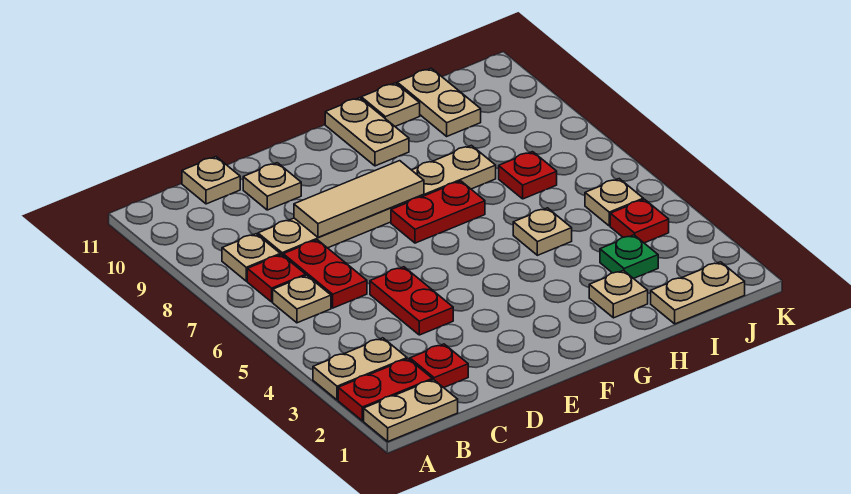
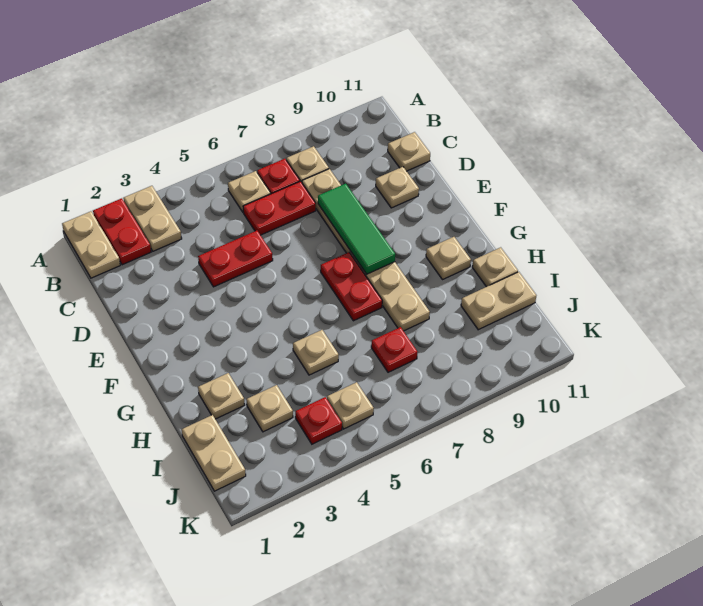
red 1x1 plate [410,344,468,388] -> none
tan 1x3 tile [294,161,424,238] -> green 1x3 tile [318,184,395,274]
tan 1x2 plate [325,98,409,166] -> tan 1x1 plate [426,237,471,280]
green 1x1 plate [600,235,658,279] -> tan 1x1 plate [246,385,293,432]

